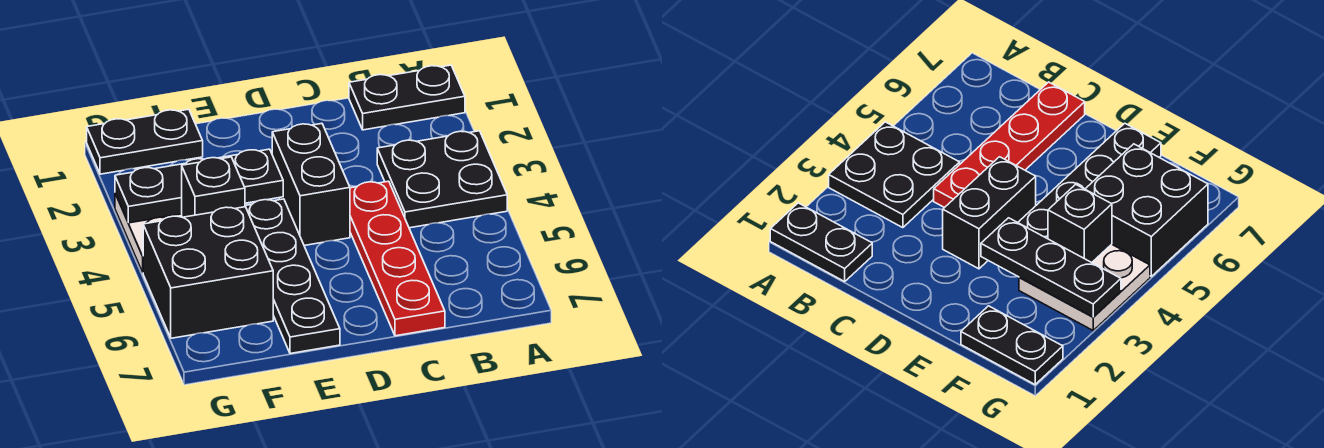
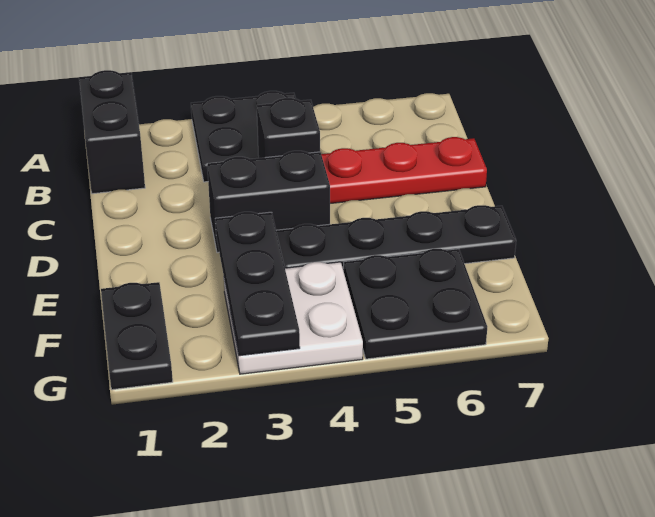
black 1x2 plate [349,65,465,130] -> black 1x2 brick [79,70,145,194]
black 1x1 brick [182,157,245,217] -> black 1x1 brick moved to [257,98,320,158]
black 2x2 brick [143,207,273,338] -> black 2x2 plate [344,249,487,359]

